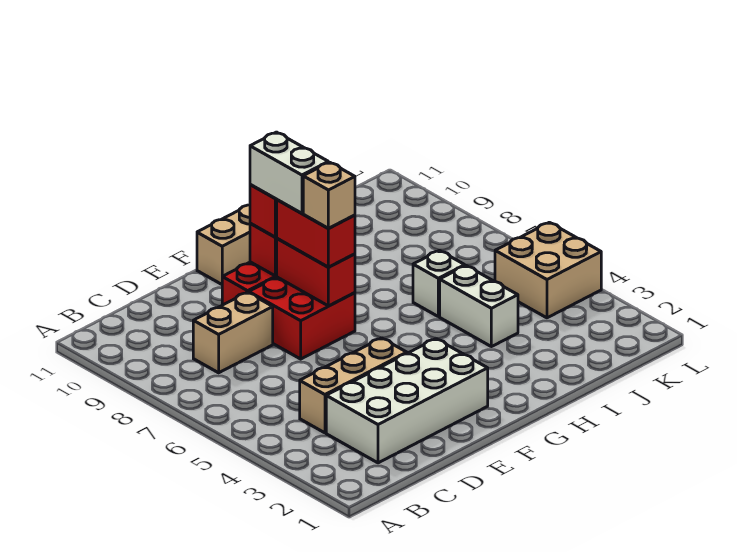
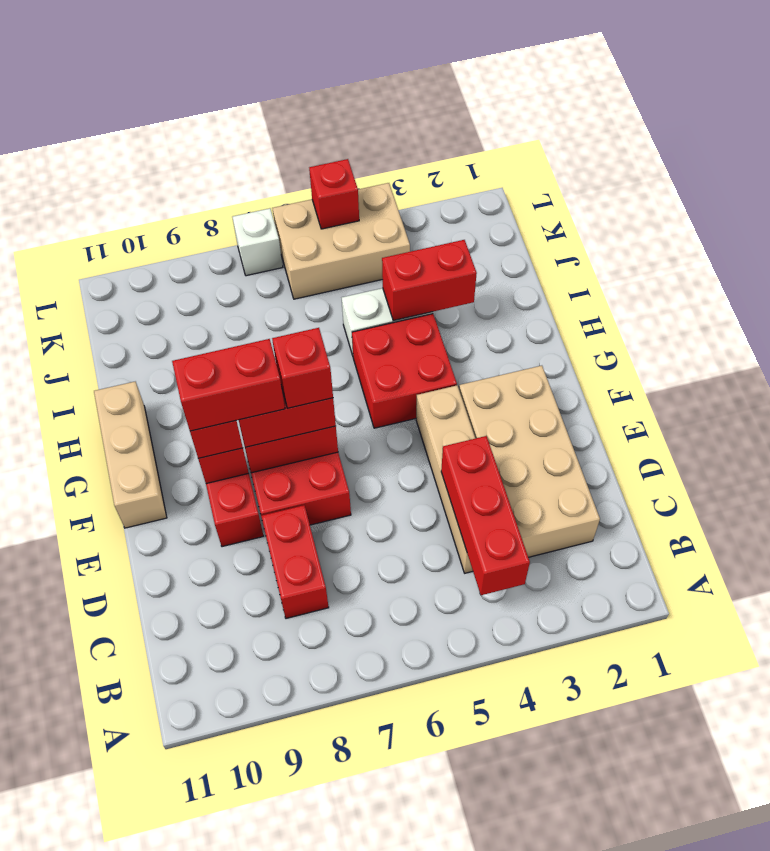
none -> red 1x3 brick [441,436,530,595]
white 2x4 brick [326,339,488,463] -> tan 2x4 brick [459,366,600,557]
tan 1x3 brick [300,338,407,433] -> tan 1x4 brick [416,386,475,573]
tan 1x2 brick [193,292,273,373] -> red 1x2 brick [261,505,329,618]
tan 1x1 brick [303,162,355,229] -> red 1x1 brick [272,328,333,408]
white 1x2 brick [250,132,328,213] -> red 1x2 brick [172,339,285,431]
none -> red 2x2 brick [352,314,457,428]
none -> red 1x2 brick [382,240,477,321]
white 1x1 brick [413,251,465,317] -> white 1x1 brick moved to [232,208,283,276]
tan 2x2 brick [495,222,601,318] -> tan 2x3 brick [272,183,410,299]
none -> red 1x1 brick [309,159,359,229]

